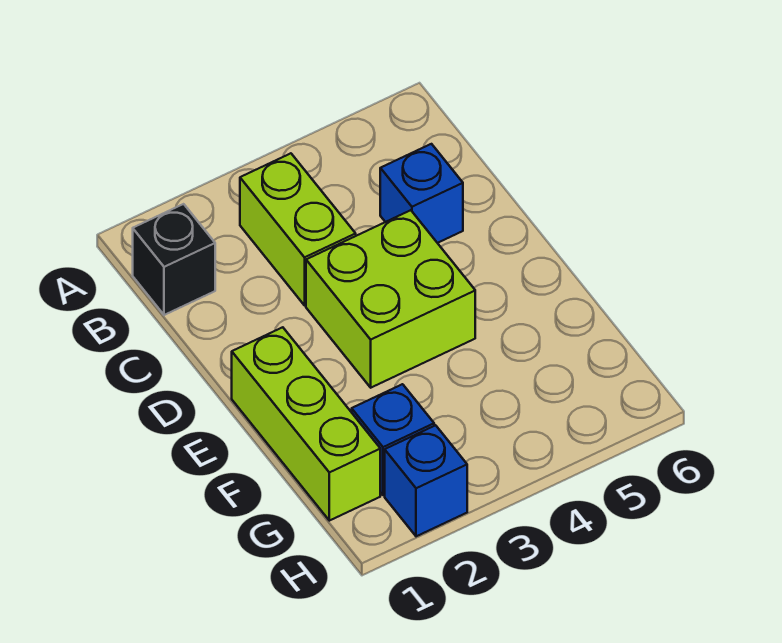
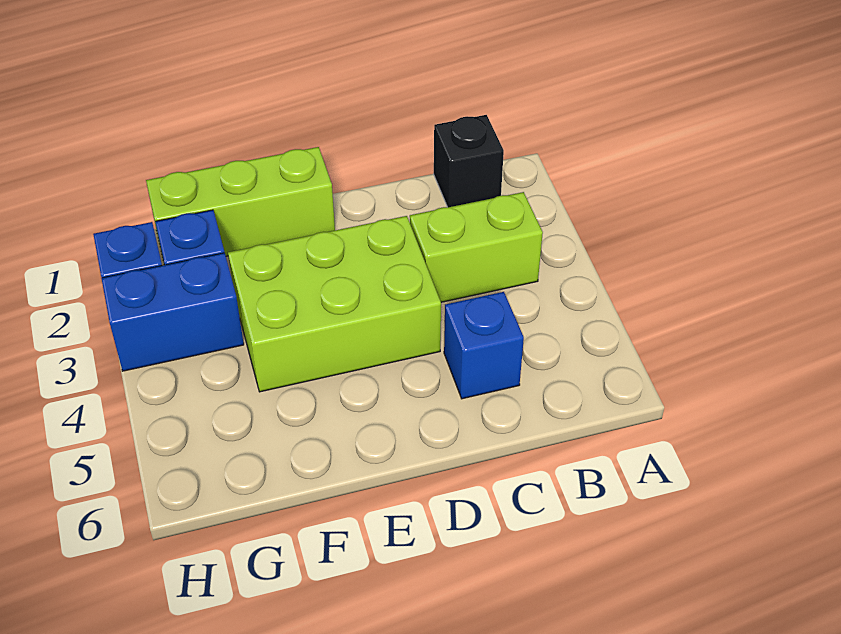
lime 2x2 brick [306,210,475,388] -> lime 2x3 brick [228,216,441,392]
none -> blue 1x2 brick [101,253,244,371]

